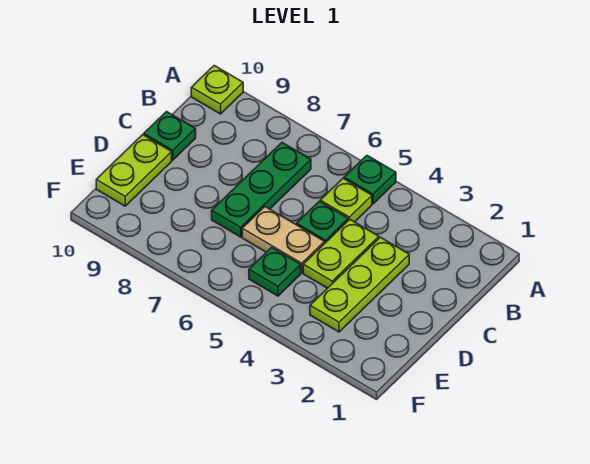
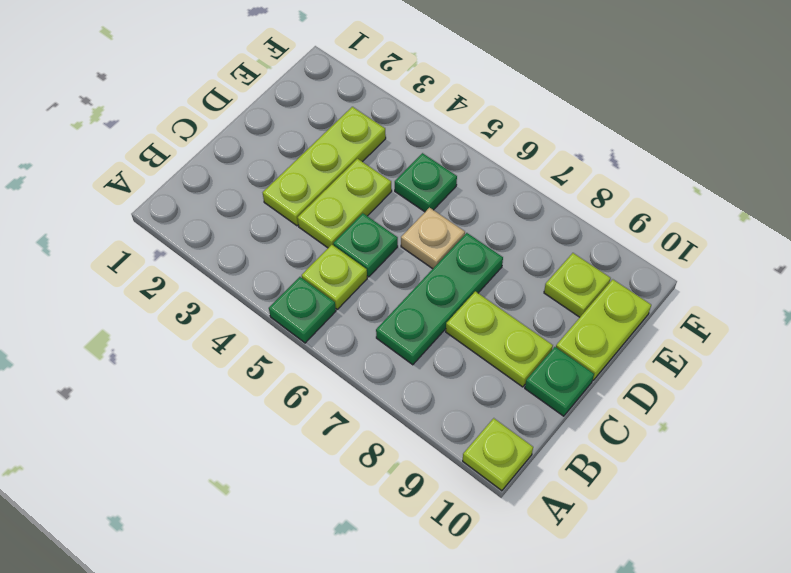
none -> lime 1x2 plate [446,291,553,387]
tan 1x2 plate [242,207,325,273] -> tan 1x1 plate [401,208,465,269]
none -> lime 1x1 plate [544,253,611,317]

